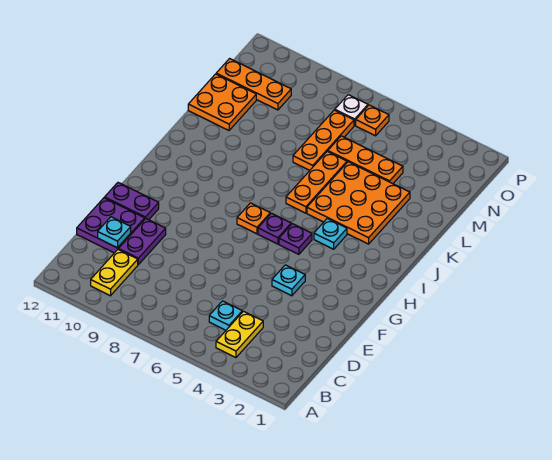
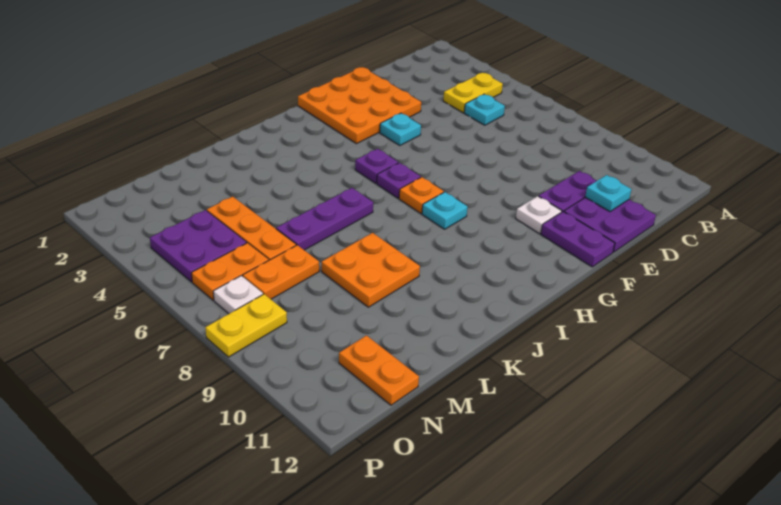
yellow 1x2 plate [91,249,138,296] -> yellow 1x2 plate moved to [205,294,287,357]
none -> white 1x1 plate [516,196,562,234]
cyan 1x1 plate [314,219,347,249] -> cyan 1x1 plate moved to [422,192,468,229]
orange 3x3 plate [307,162,410,244] -> orange 3x3 plate moved to [298,67,421,144]
orange 1x3 plate [286,151,347,213] -> purple 1x3 plate [276,188,373,250]
orange 1x3 plate [293,110,354,170] -> orange 1x2 plate [243,245,319,299]
orange 2x2 plate [188,74,256,130] -> orange 2x2 plate moved to [322,233,420,307]
none -> purple 2x2 plate [150,210,247,282]
orange 1x3 plate [216,59,291,110] -> orange 1x2 plate [339,336,419,405]
orange 1x1 plate [356,105,389,136] -> orange 1x2 plate [191,243,269,300]

